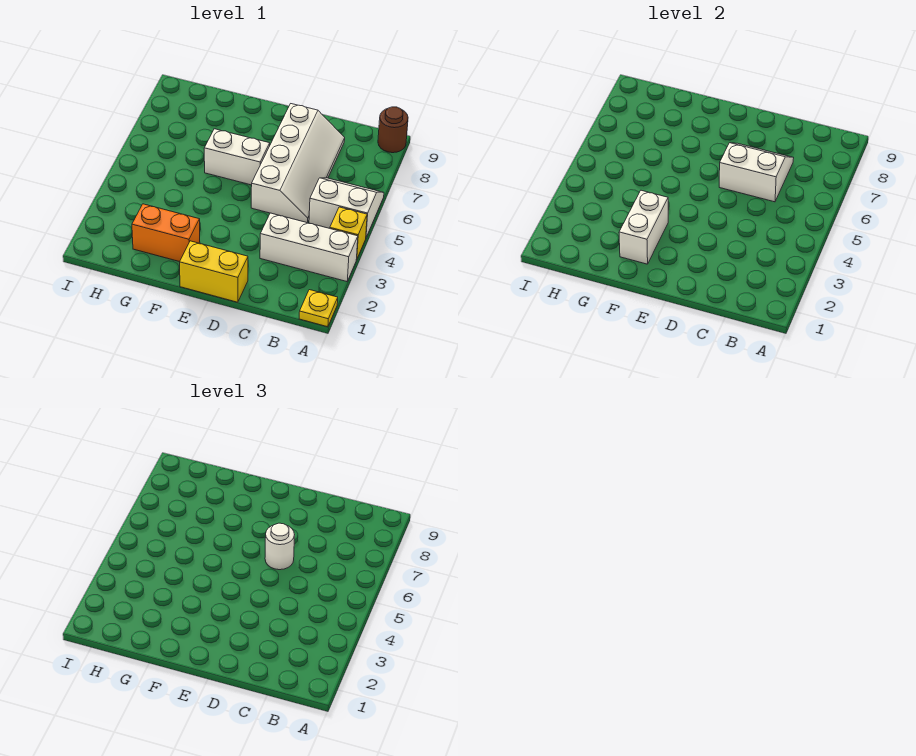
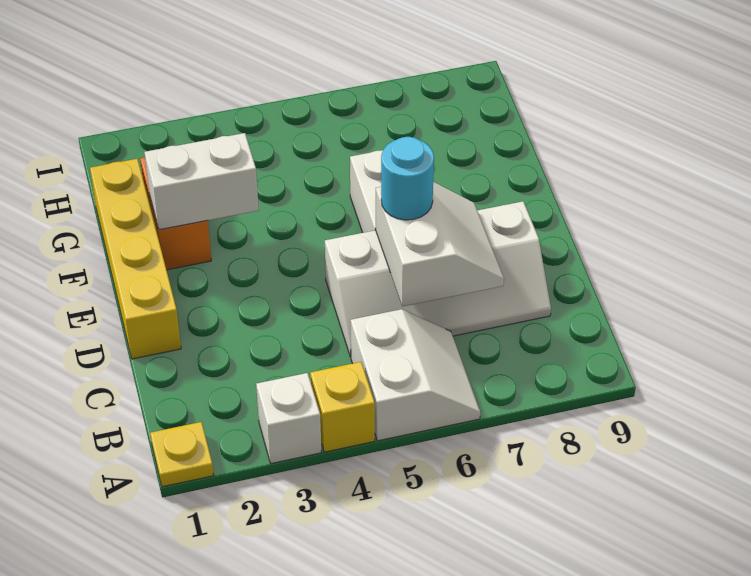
white 1x3 brick [260,213,358,282] -> white 1x1 brick [256,373,322,464]
brown 1x1 round brick [378,107,408,153] -> none
yellow 1x2 brick [180,241,248,302] -> yellow 1x4 brick [90,159,181,359]
white 1x1 round brick [265,523,295,570] -> cyan 1x1 round brick [381,137,434,220]

